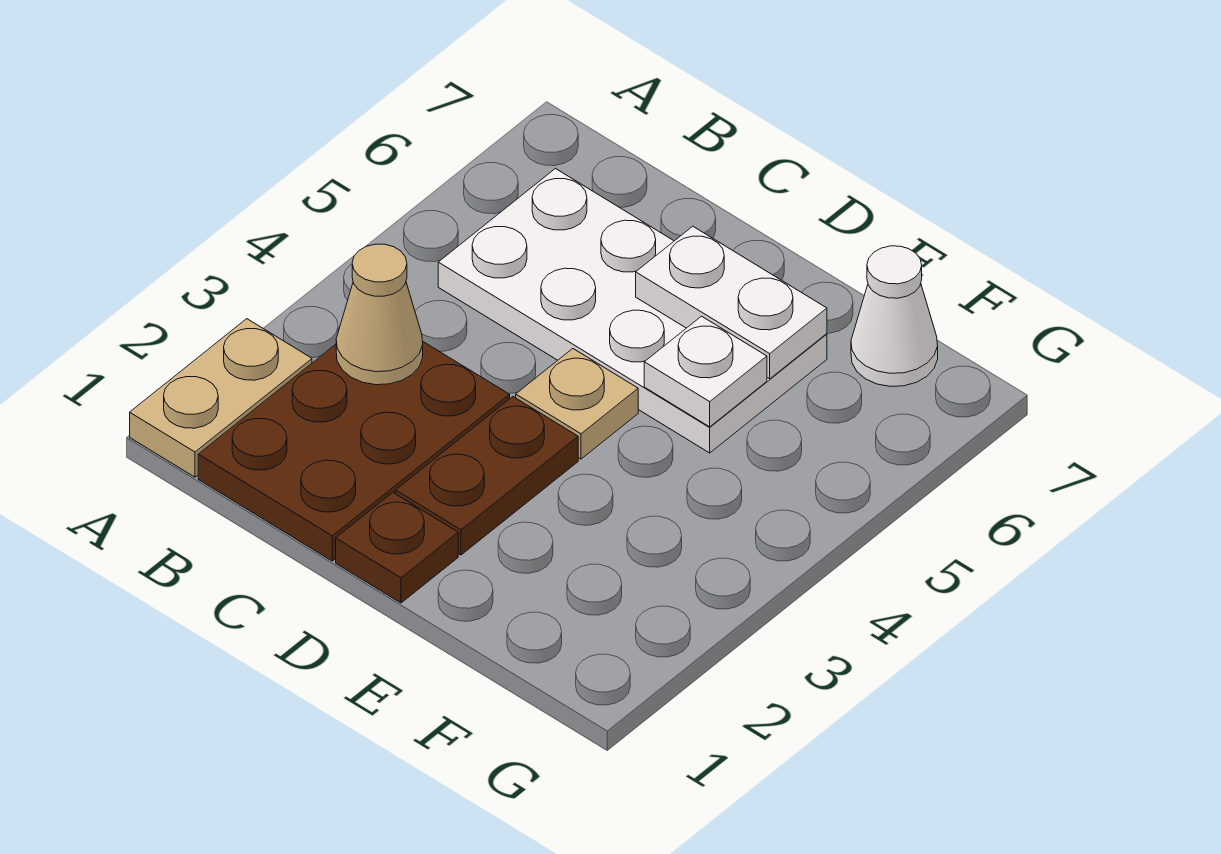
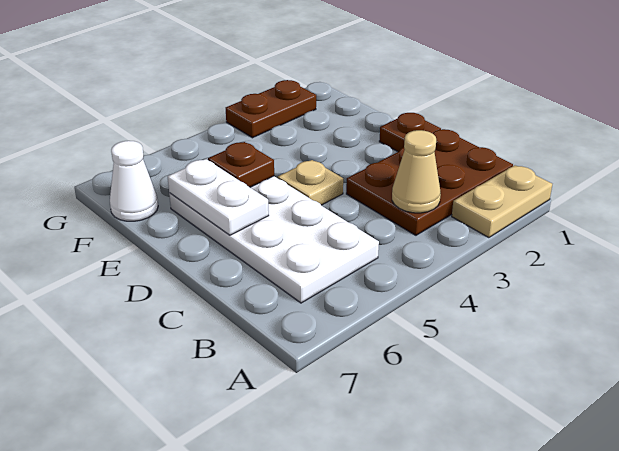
brown 1x2 plate [396,397,578,555] -> brown 1x2 plate moved to [226,80,316,138]
white 1x1 plate [644,316,767,427] -> brown 1x1 plate [208,142,274,188]

